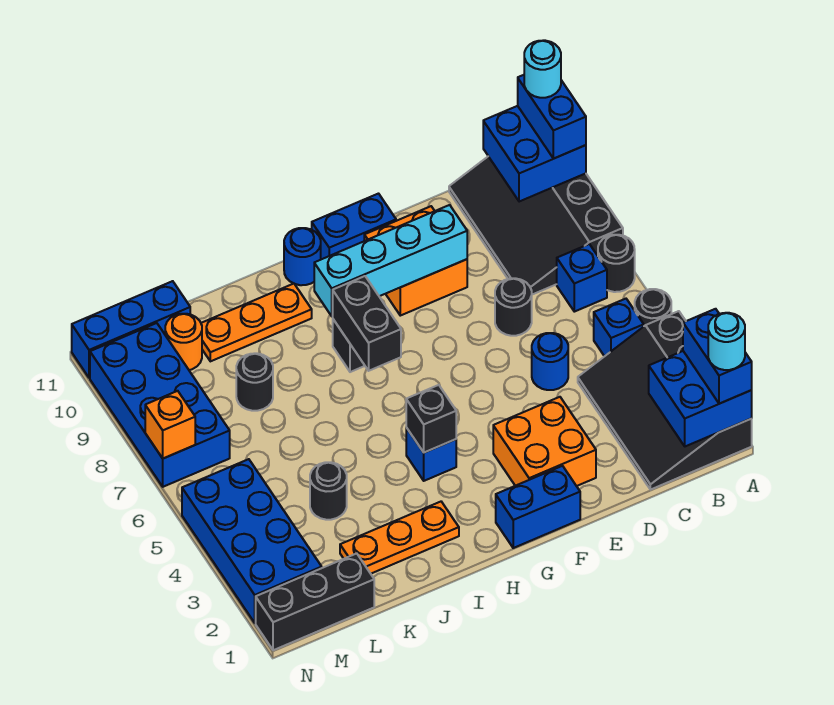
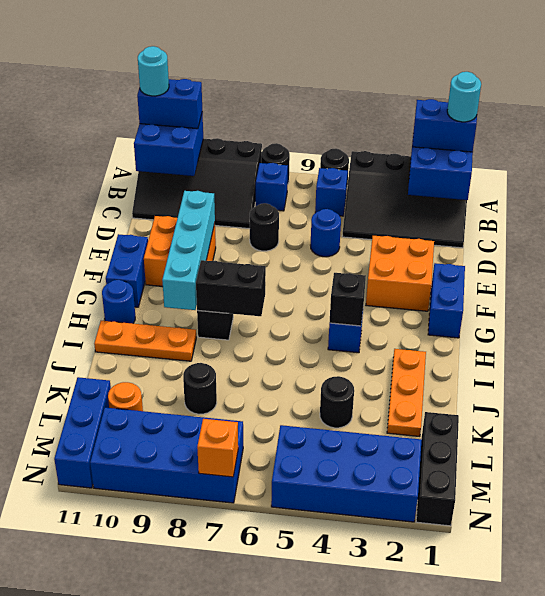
orange 1x3 plate [201,283,312,361] -> orange 1x3 plate turned to [94,321,196,361]

